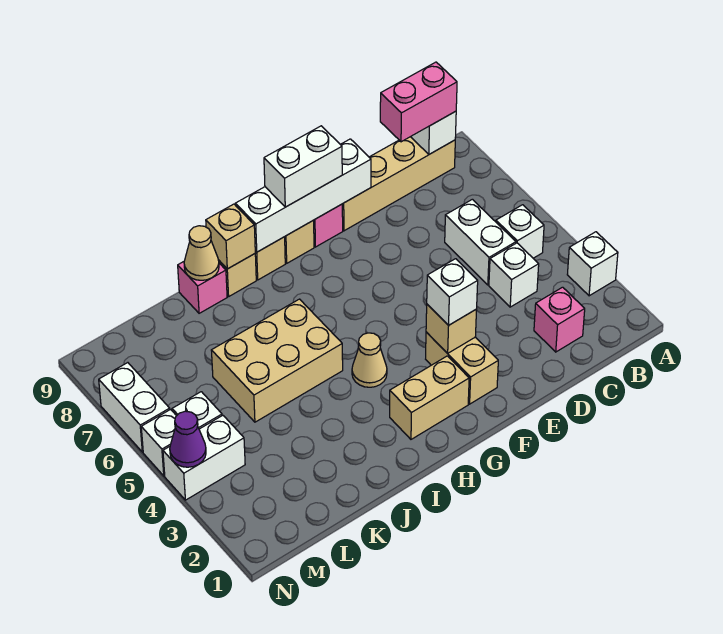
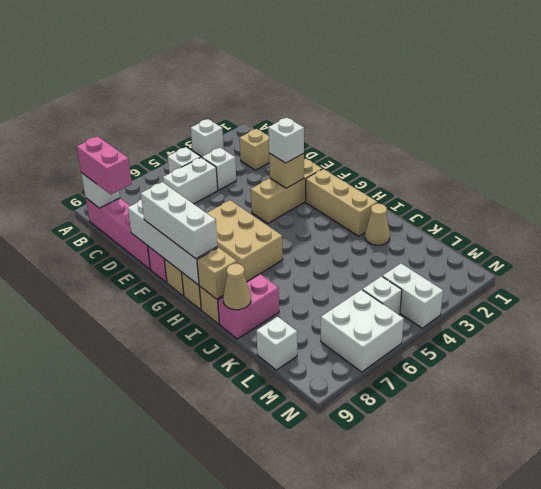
tan 1x4 brick [342,137,455,231] -> pink 1x4 brick [86,198,150,269]
pink 1x1 brick [534,287,585,352] -> tan 1x1 brick [239,129,269,170]
tan 1x2 brick [426,332,498,404] -> tan 1x3 brick [251,158,322,223]
white 1x2 brick [264,126,342,207] -> white 1x3 brick [141,182,217,259]
tan 1x2 brick [390,356,469,439] -> tan 1x3 brick [306,169,377,236]
tan 1x1 cone [352,333,387,387] -> tan 1x1 cone moved to [365,204,390,245]
tan 2x3 brick [211,299,343,422] -> tan 2x3 brick moved to [207,200,283,282]
pink 1x1 brick [178,262,227,313] -> pink 1x2 brick [218,274,279,339]
purple 1x1 cone [170,411,206,467] -> none
white 1x1 brick [141,409,176,476] -> white 1x1 brick moved to [256,317,297,370]
white 1x2 brick [99,363,170,452] -> white 2x2 brick [321,290,404,372]

